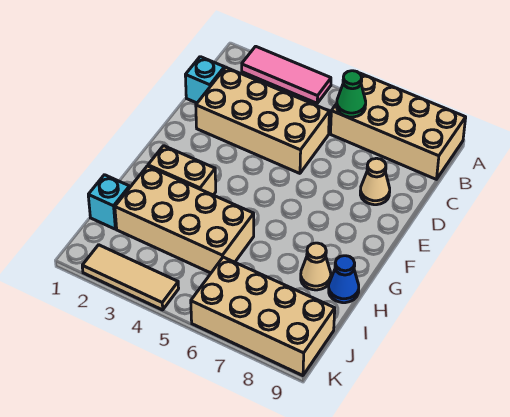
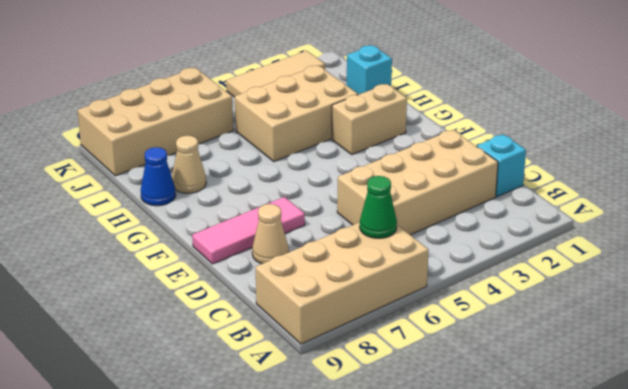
pink 1x3 tile [242,46,331,103] -> pink 1x3 tile moved to [192,197,305,264]
tan 2x4 brick [115,166,254,273] -> tan 2x3 brick [235,65,358,161]

